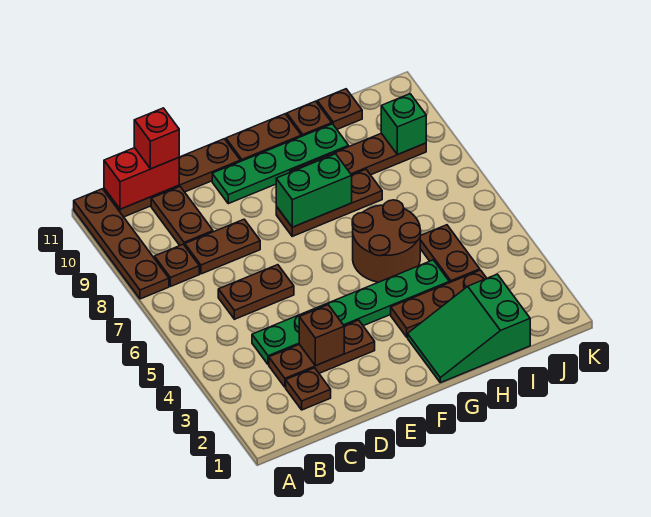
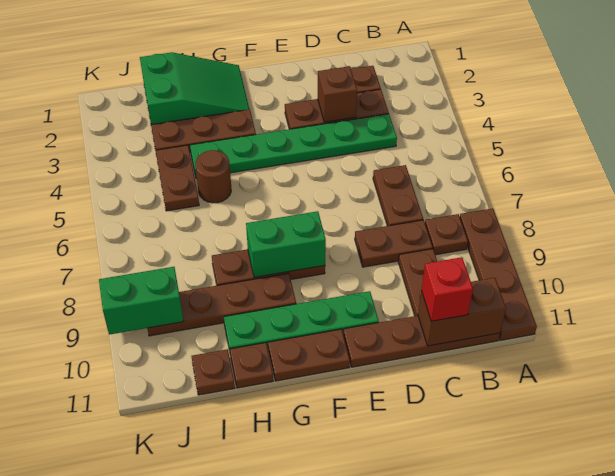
red 1x2 brick [104,148,179,209] -> brown 1x2 brick [418,278,506,346]
brown 1x2 plate [218,265,294,319] -> brown 1x2 plate turned to [373,165,423,226]
brown 2x2 round brick [352,200,421,282] -> brown 1x1 round brick [195,150,231,203]
green 1x1 brick [381,94,426,154] -> green 1x2 brick [99,267,183,335]

